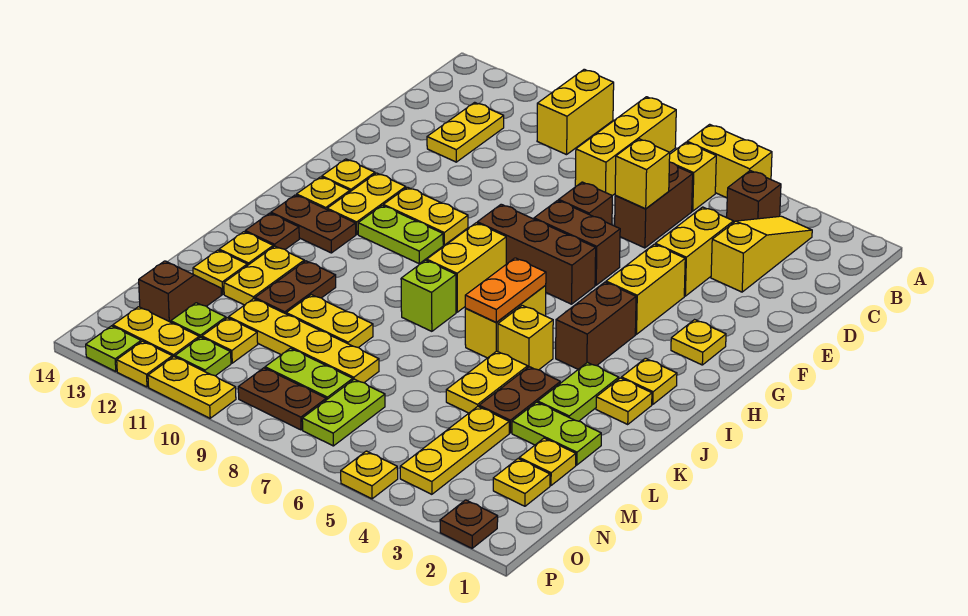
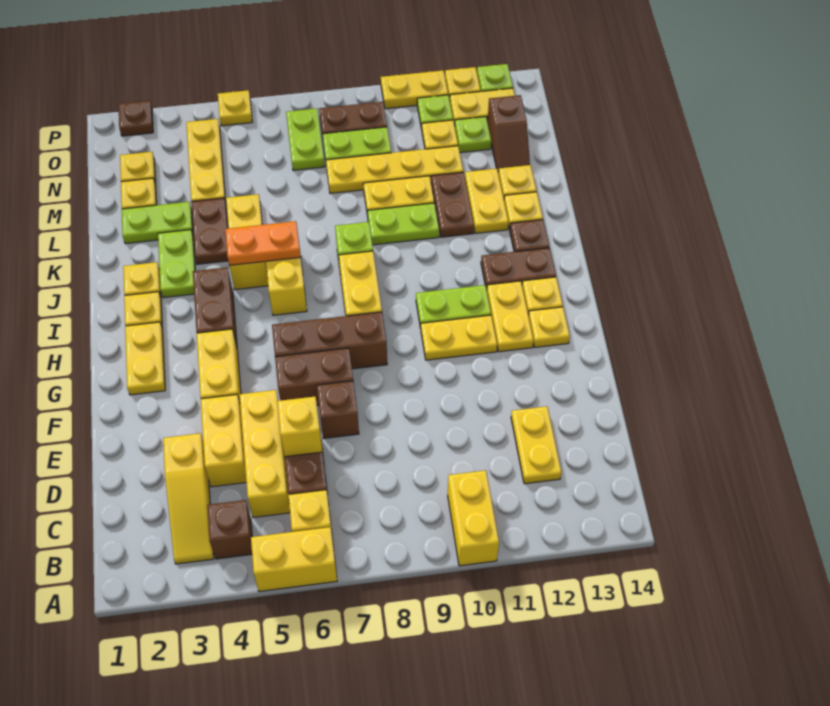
yellow 1x3 brick [575,97,676,196] -> yellow 1x3 brick moved to [240,390,290,517]
yellow 1x1 plate [671,320,726,365] -> yellow 1x2 plate [125,322,165,395]
orange 1x2 plate [465,258,546,322] -> orange 1x2 plate turned to [225,221,300,265]
none -> lime 1x2 plate [367,203,439,245]

